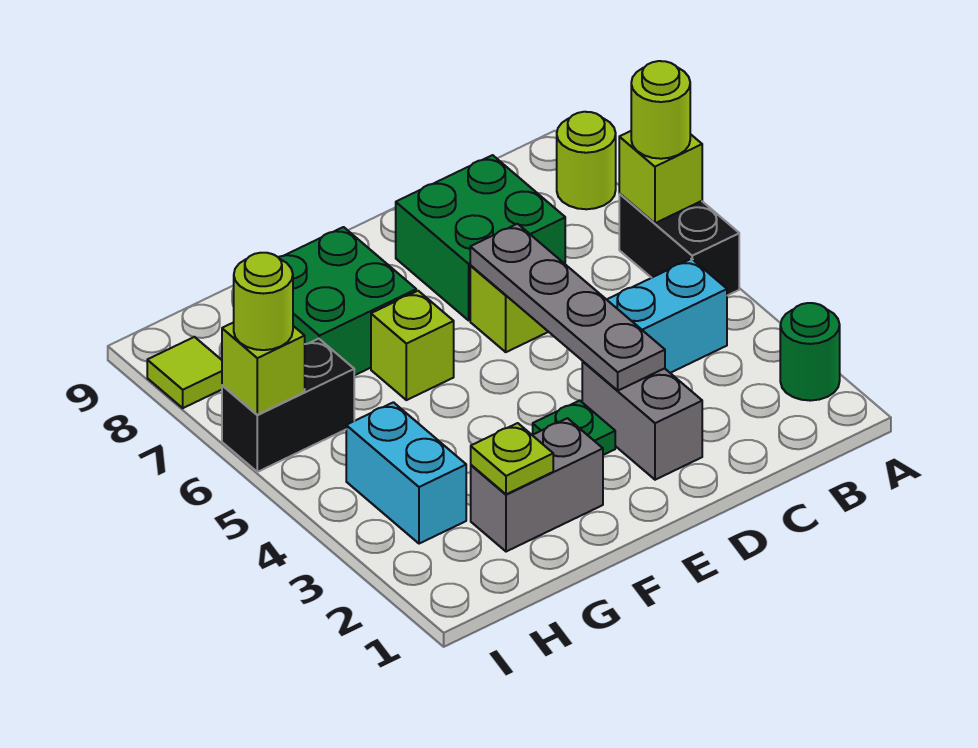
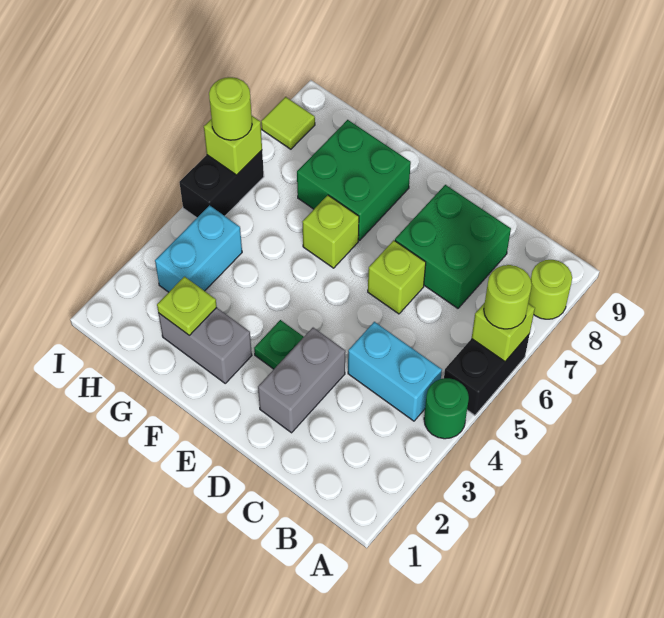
green 1x1 round brick [780,303,840,401] -> green 1x1 round brick moved to [424,378,469,439]
grey 1x4 plate [470,224,665,391] -> none
black 1x2 brick [222,339,354,472] -> black 1x2 brick turned to [179,150,264,218]

